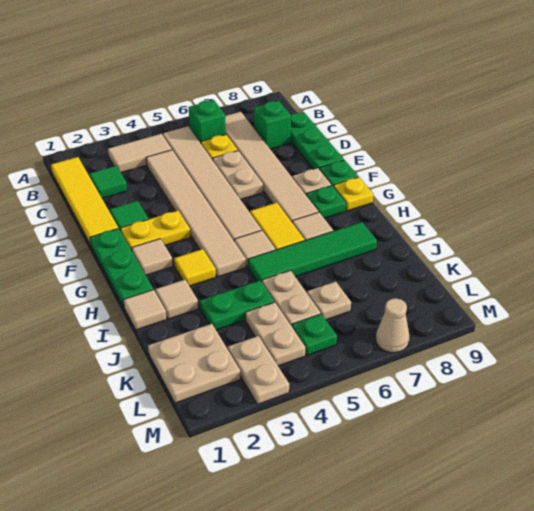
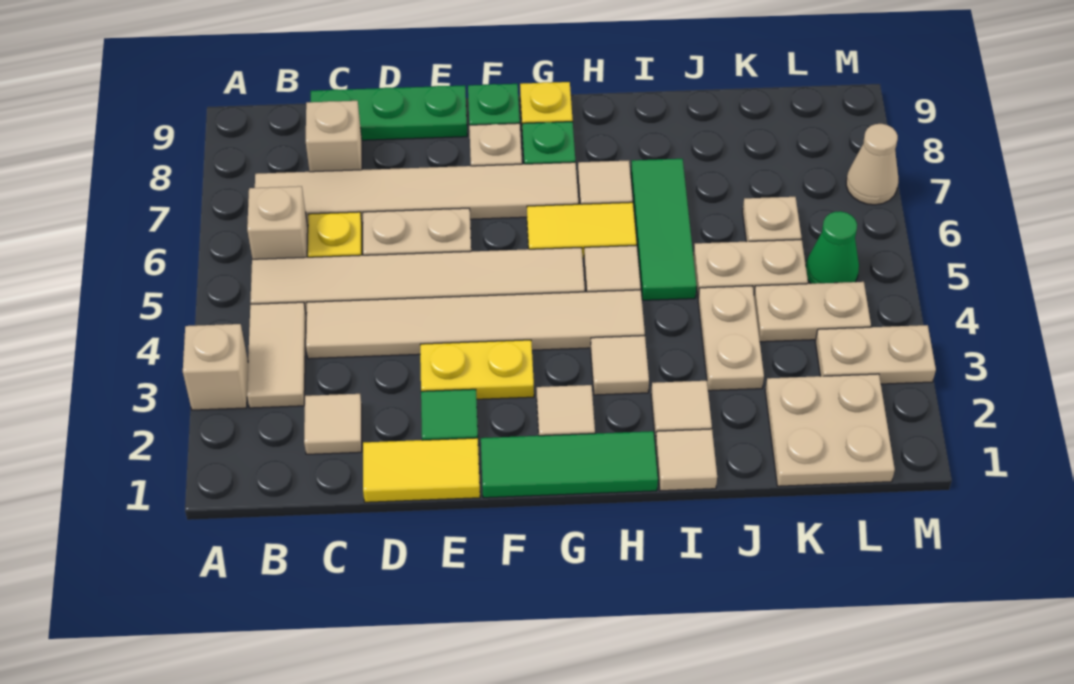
none -> tan 1x1 brick [183,324,248,410]
yellow 1x4 tile [51,157,118,245] -> yellow 1x2 tile [363,438,480,502]
green 1x1 brick [189,100,226,143] -> tan 1x1 brick [247,186,308,259]
green 1x1 tile [89,166,127,198] -> tan 1x1 tile [304,394,362,454]
green 1x1 brick [254,101,291,149] -> tan 1x1 brick [306,101,362,172]
green 1x3 plate [90,228,153,307] -> green 1x3 tile [481,431,658,498]
yellow 1x2 plate [120,211,190,250] -> yellow 1x2 plate turned to [420,340,534,399]
yellow 1x1 tile [174,249,216,286] -> tan 1x1 tile [591,336,649,395]
green 1x4 tile [248,222,377,282] -> green 1x3 tile [631,159,697,300]
green 1x2 plate [200,281,274,330] -> tan 1x2 plate [698,286,764,391]
green 1x1 plate [292,314,337,355] -> green 1x1 cone [806,211,859,284]

